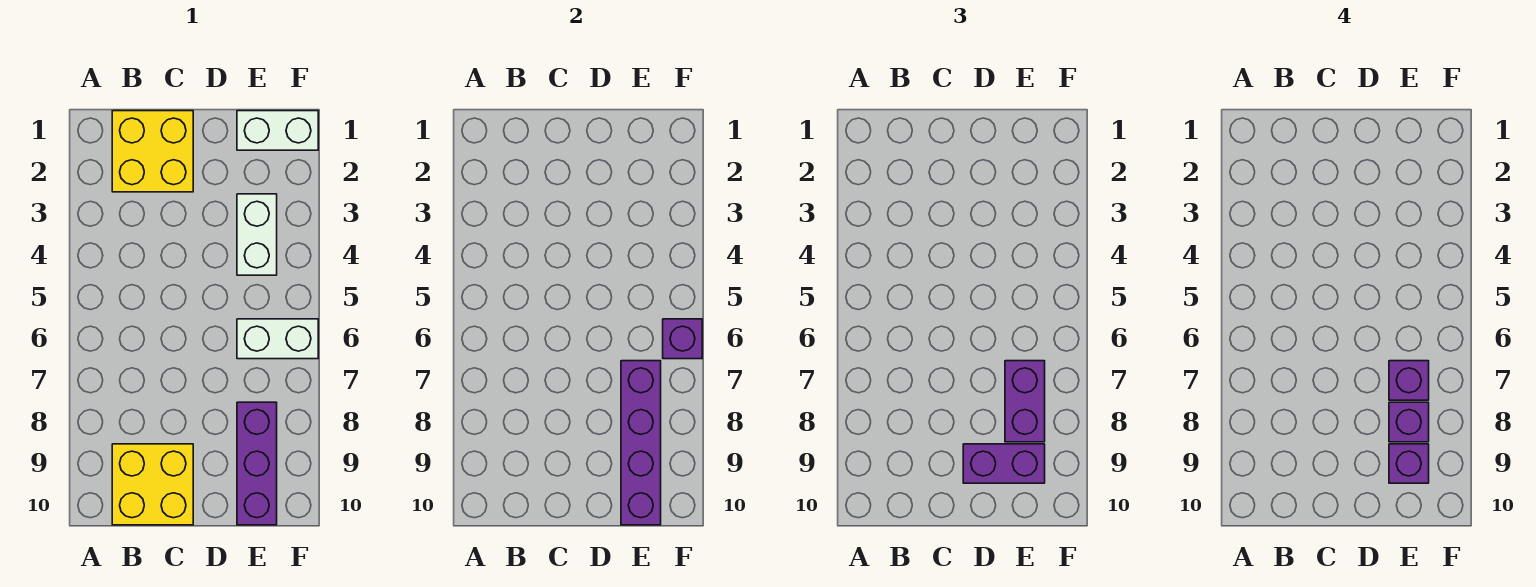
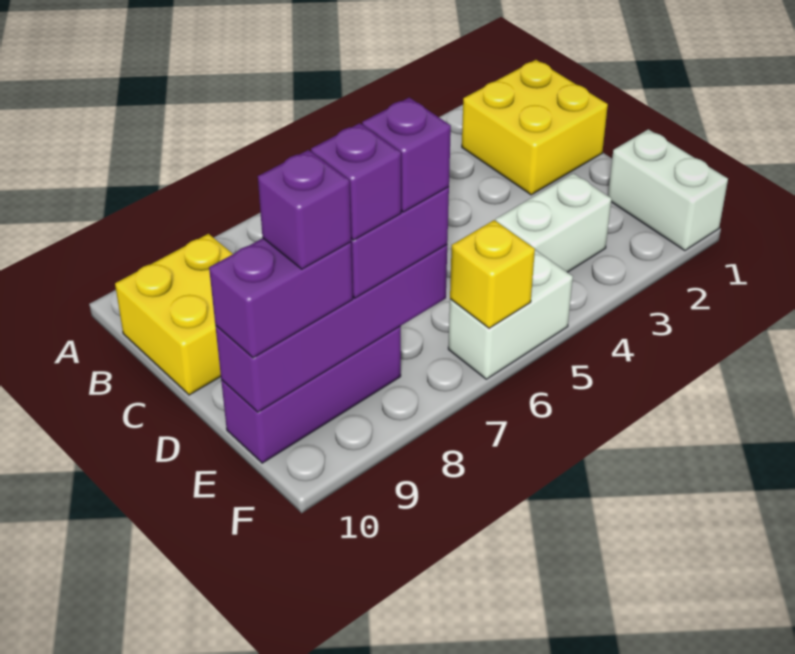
purple 1x2 brick [963,444,1045,483] -> purple 1x2 brick turned to [209,238,353,358]
white 1x2 brick [237,319,318,359] -> white 1x2 brick turned to [448,250,573,379]
purple 1x1 brick [663,319,702,359] -> yellow 1x1 brick [450,220,535,328]

